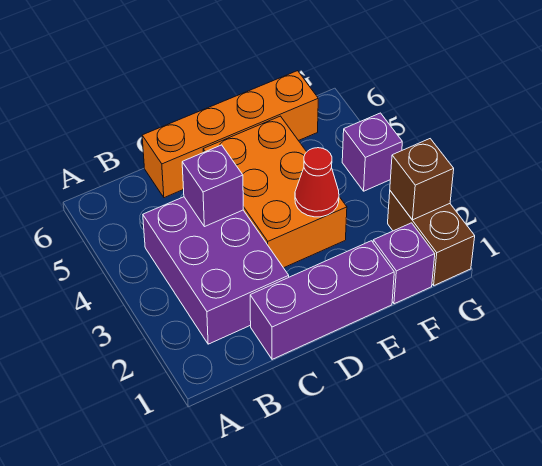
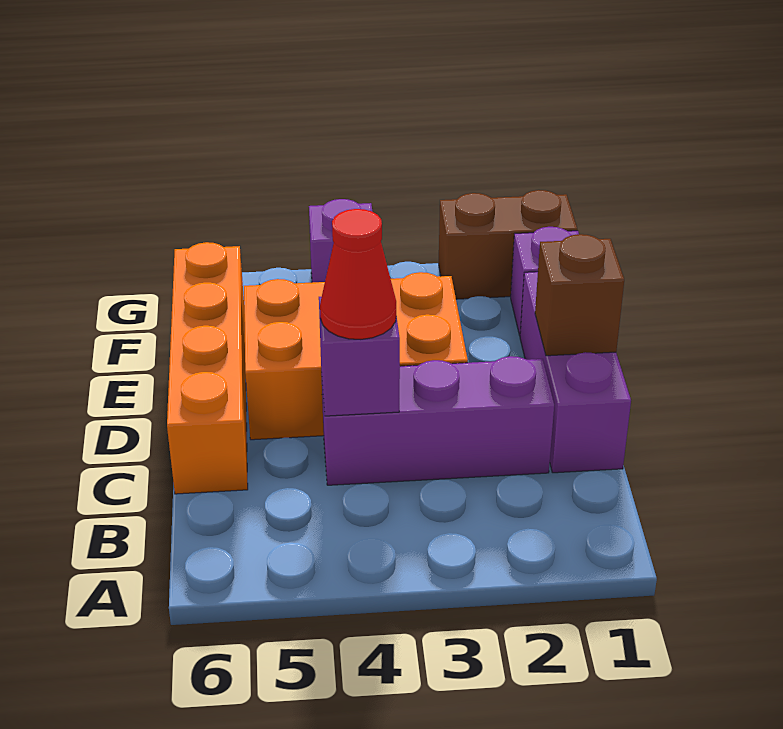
purple 2x3 brick [143,197,289,344] -> purple 1x3 brick [321,356,554,485]
red 1x1 cone [295,148,339,217] -> red 1x1 cone moved to [320,209,396,339]
brown 1x1 brick [390,139,454,220] -> brown 1x1 brick moved to [535,234,624,356]

